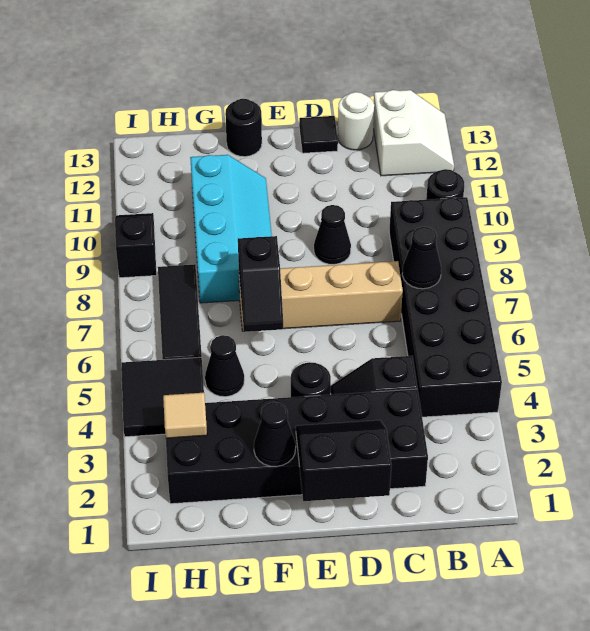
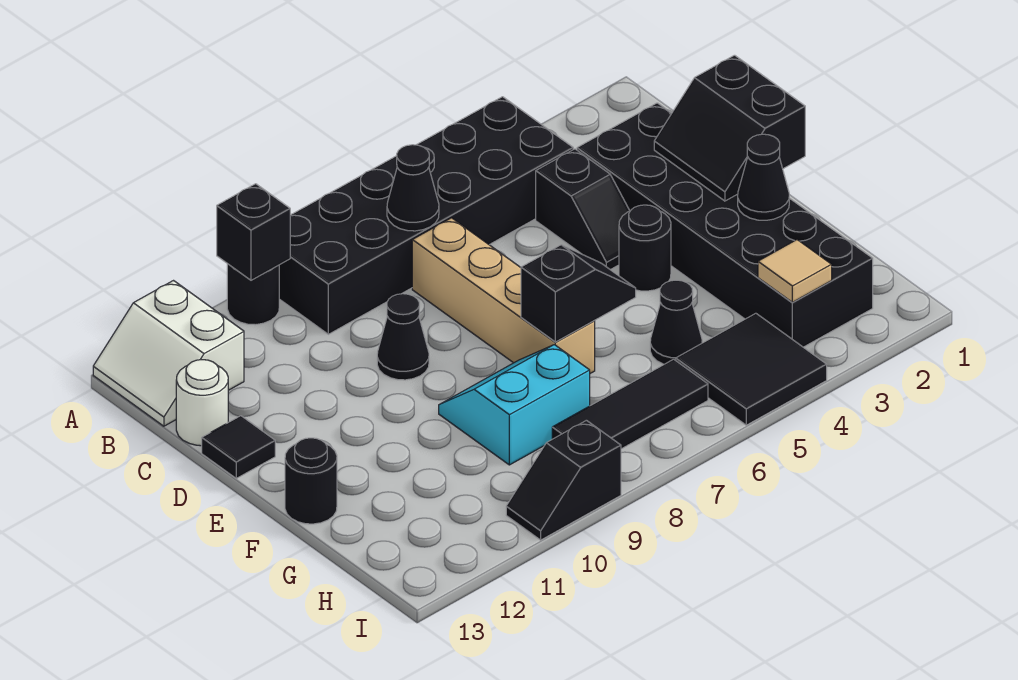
none -> black 1x1 brick [217,184,290,280]
white 2x2 slope [373,90,454,176] -> white 2x2 slope turned to [93,281,244,426]
cyan 2x4 slope [190,155,272,303] -> cyan 2x2 slope [439,345,590,465]

